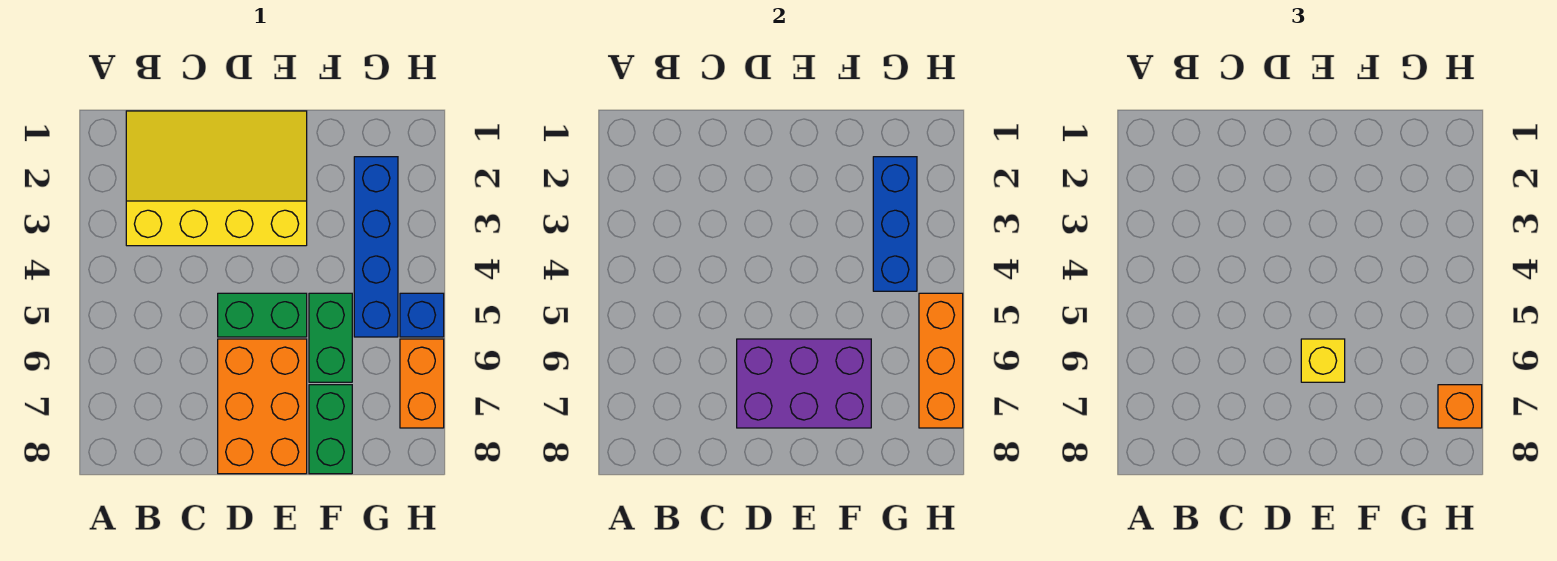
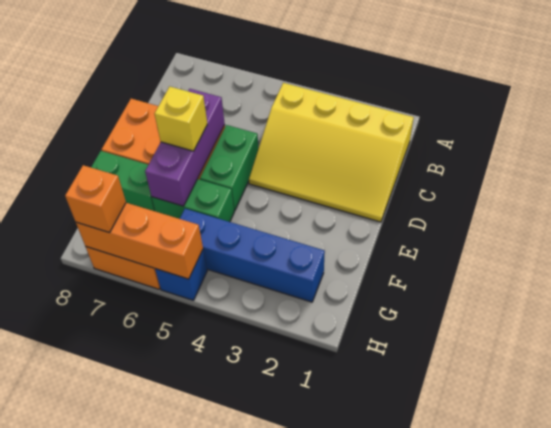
yellow 3x4 slope [126,111,307,246] -> yellow 3x4 slope turned to [249,83,414,222]
purple 2x3 brick [737,339,871,428] -> purple 1x3 brick [145,89,225,206]
blue 1x3 brick [873,157,917,291] -> none

